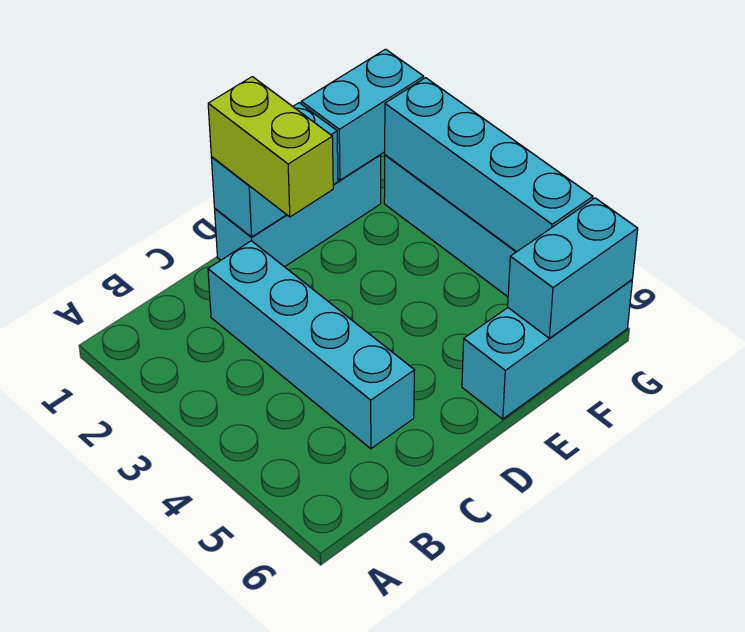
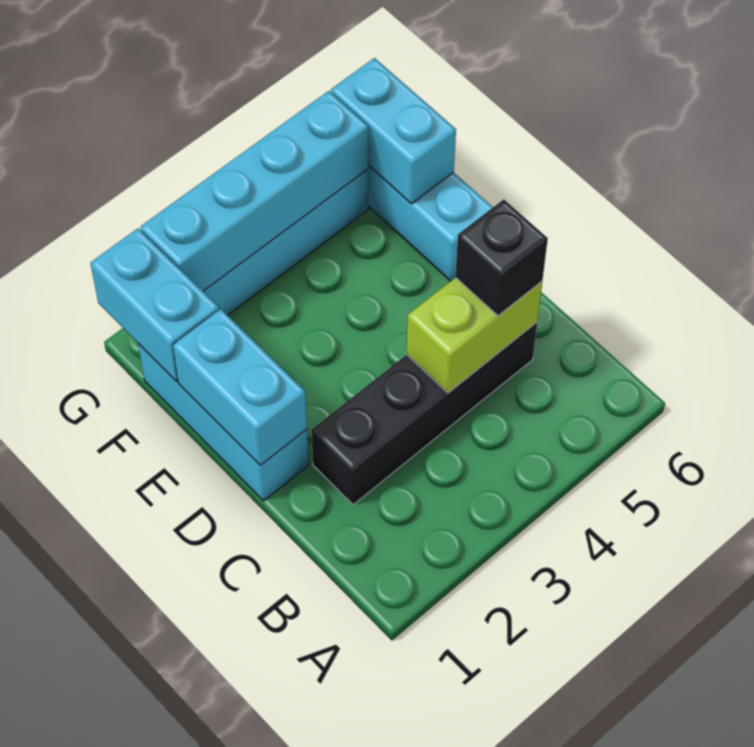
cyan 1x4 brick [208,241,415,449] -> black 1x4 brick [311,322,537,505]
none -> black 1x1 brick [455,199,548,316]
lime 1x2 brick [208,77,333,217] -> lime 1x2 brick moved to [407,277,542,393]

